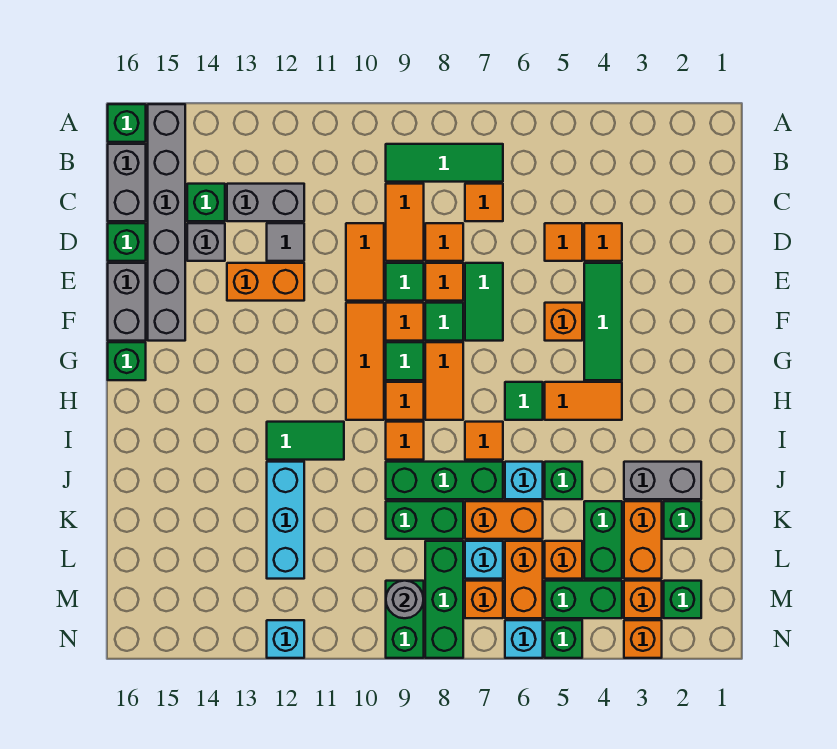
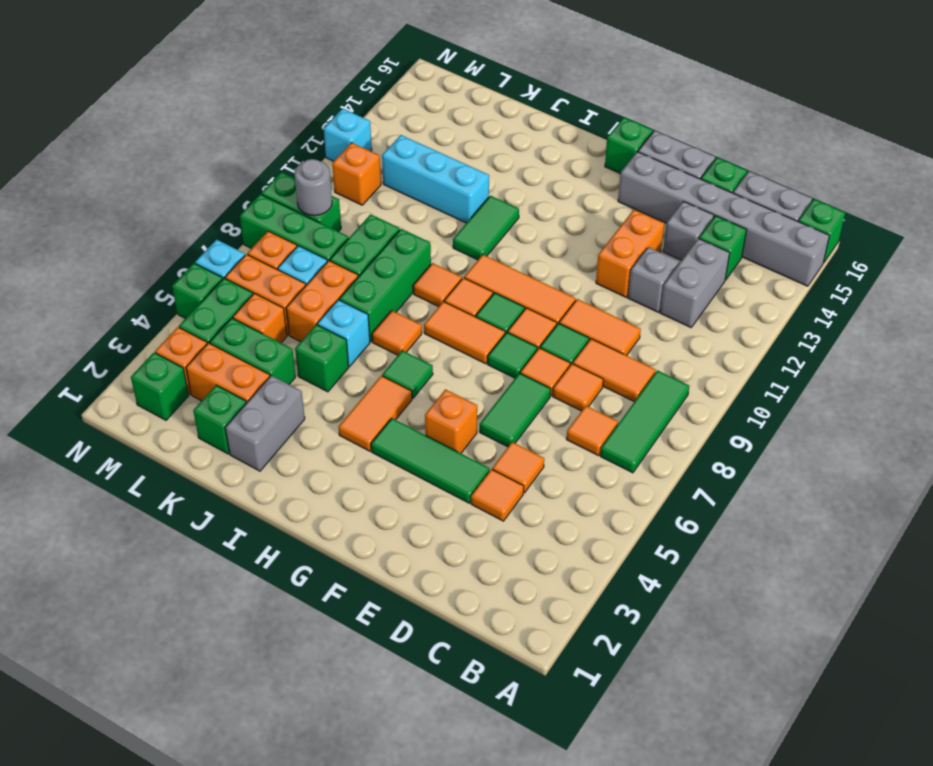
grey 1x1 tile [267,223,304,261] -> grey 1x1 brick [628,247,679,312]
green 1x2 tile [465,263,503,341] -> green 1x2 tile turned to [480,373,551,447]
orange 1x1 brick [624,620,662,658] -> orange 1x1 brick moved to [332,143,381,205]

